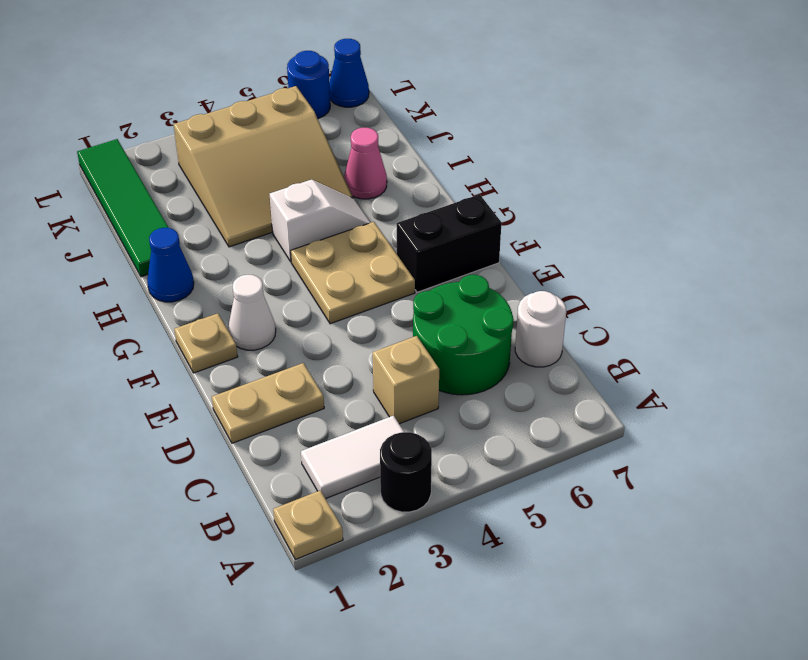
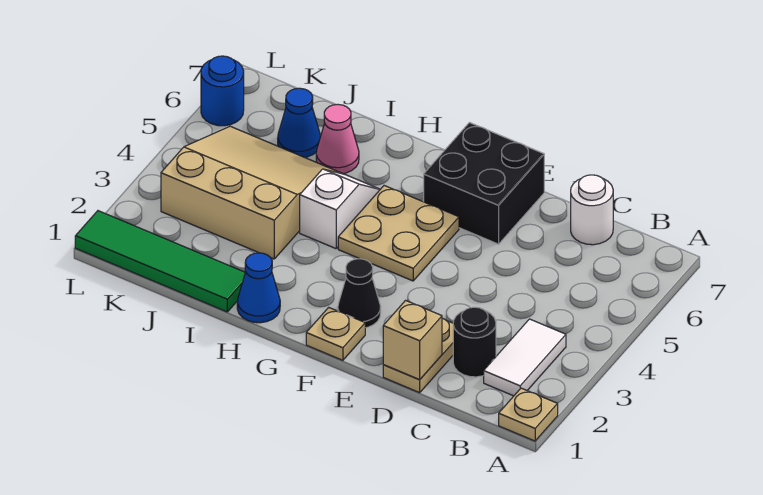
black 1x1 round brick [380,432,432,512] -> black 1x1 round brick moved to [453,307,496,377]
tan 1x1 brick [373,336,439,424] -> tan 1x1 brick moved to [383,301,442,380]
green 2x2 round brick [413,275,514,395] -> none
white 1x1 cone [228,275,276,350] -> black 1x1 cone [338,259,381,328]
black 1x2 brick [397,194,502,292] -> black 2x2 brick [424,123,544,244]
tan 3x3 slope [173,86,353,247] -> tan 3x3 slope turned to [161,126,343,259]
blue 1x1 cone [329,39,369,107] -> blue 1x1 cone moved to [278,88,321,157]

